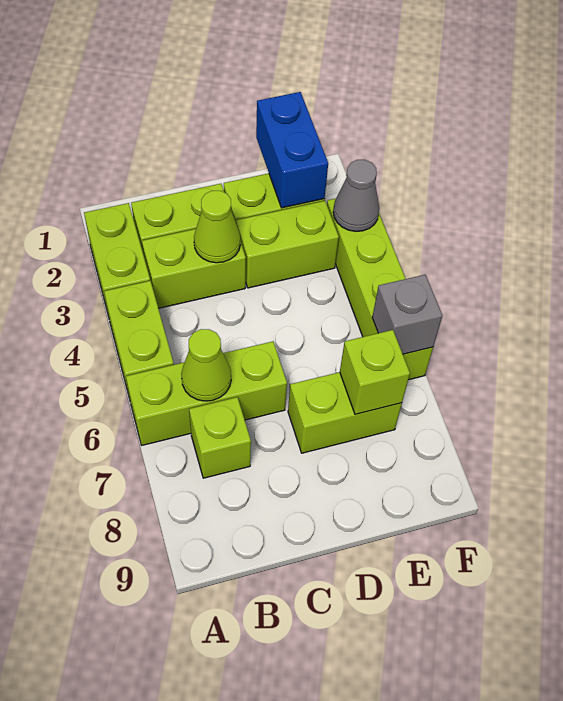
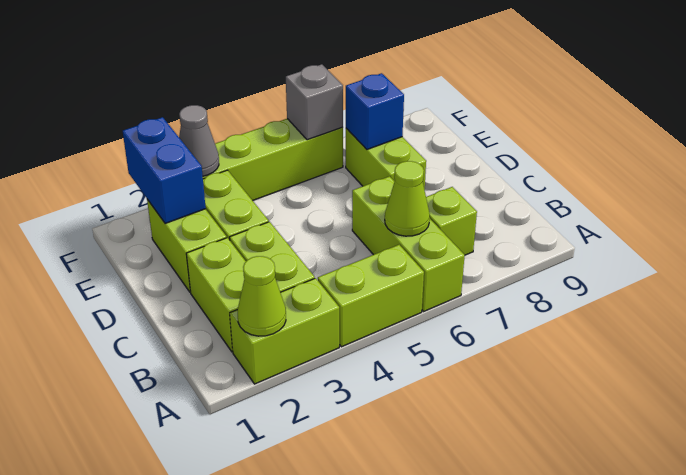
lime 1x1 cone [194,191,240,263] -> lime 1x1 cone moved to [238,256,286,336]
blue 1x2 brick [256,92,328,208] -> blue 1x2 brick turned to [123,117,206,224]
lime 1x1 brick [340,330,410,414] -> blue 1x1 brick [346,73,404,149]

